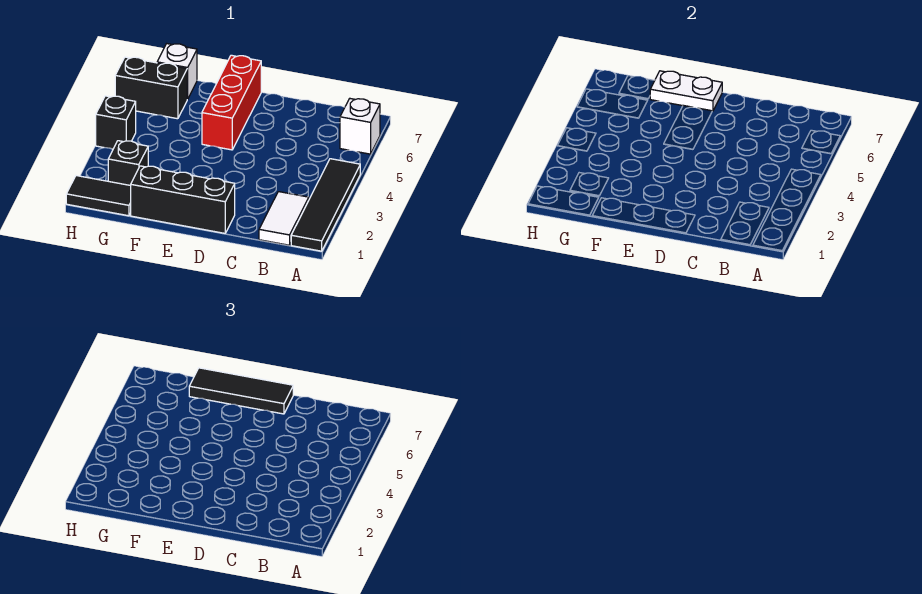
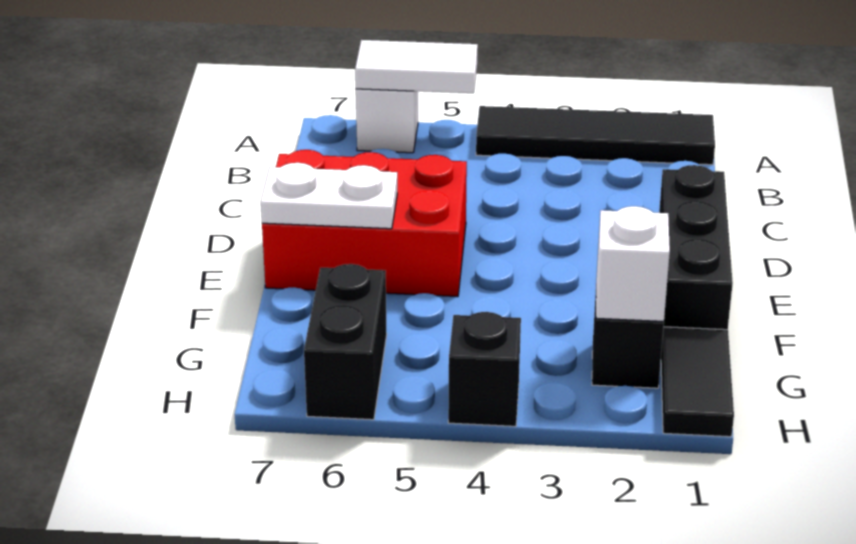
white 1x2 tile [259,192,309,245] -> white 1x2 tile moved to [355,40,478,93]
black 1x3 tile [189,368,293,414] -> none
red 1x3 brick [202,55,261,150] -> red 2x3 brick [262,150,467,297]
white 1x2 plate [650,71,722,111] -> white 1x2 plate turned to [261,163,397,229]
white 1x1 brick [157,44,197,99] -> white 1x1 brick moved to [596,206,670,321]

